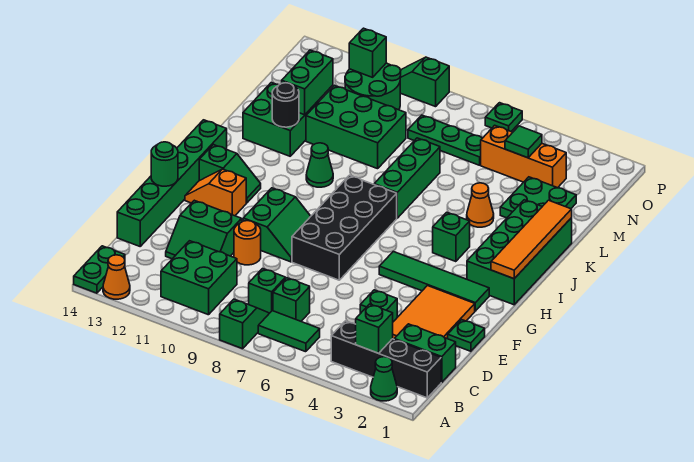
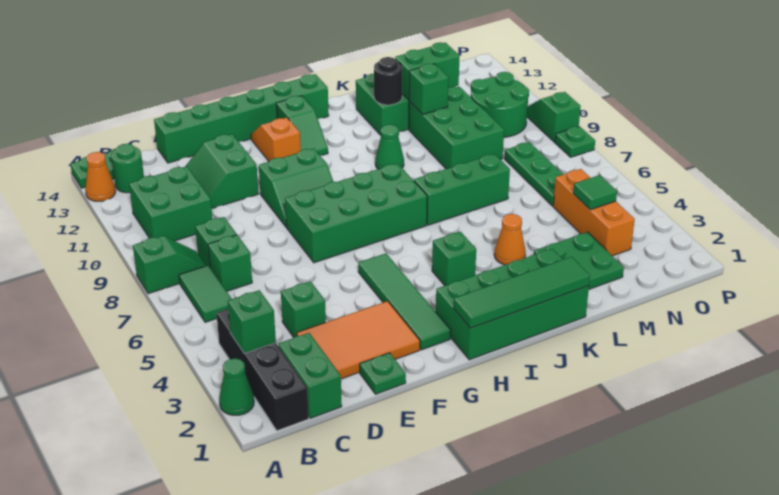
orange 1x1 round brick [234,221,261,265] -> none
black 2x4 brick [292,175,397,280] -> green 2x4 brick [285,163,427,263]
green 1x1 round brick [151,142,178,186] -> green 1x1 round brick moved to [111,144,144,193]
orange 1x4 tile [491,200,572,279] -> green 1x4 tile [454,257,590,328]
green 1x1 brick [349,28,386,77] -> green 1x1 brick moved to [409,64,448,114]
green 1x1 plate [485,103,522,131] -> green 1x1 plate moved to [555,126,595,157]

